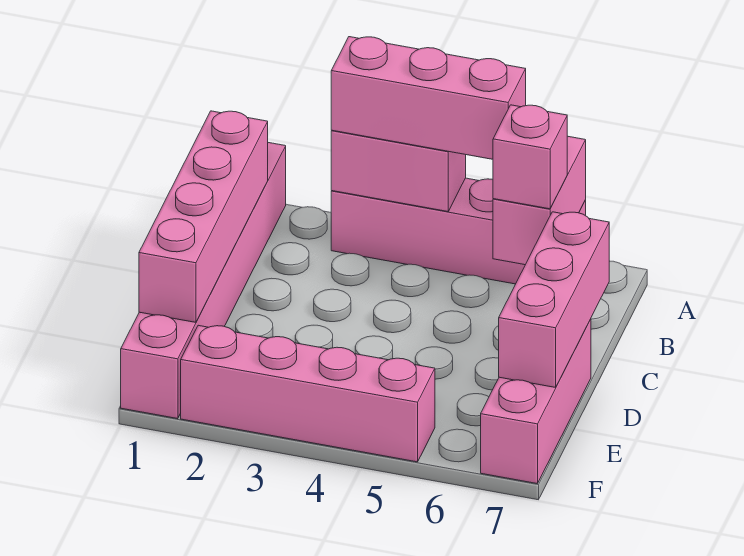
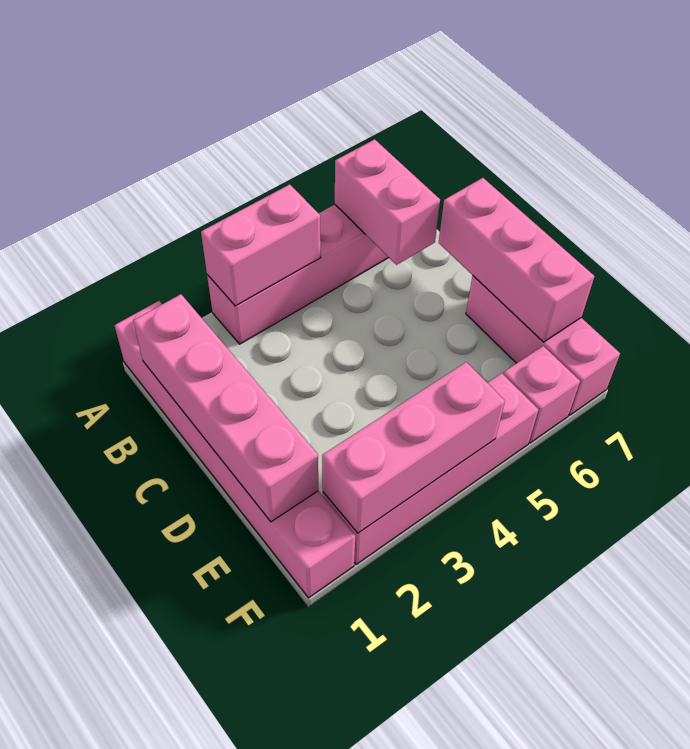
pink 1x3 brick [331,37,526,159] -> pink 1x3 brick moved to [322,362,505,533]
pink 1x1 brick [493,105,567,209] -> pink 1x1 brick moved to [503,346,580,443]

